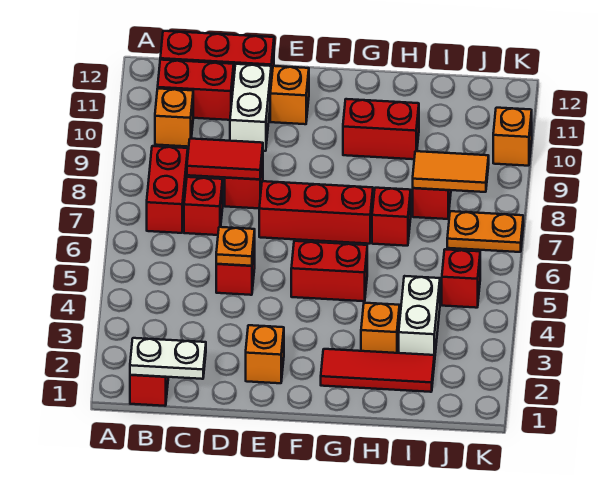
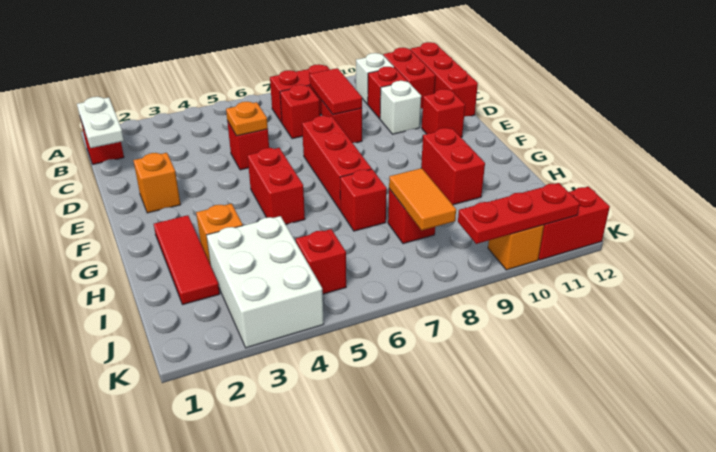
orange 1x1 brick [155,88,193,147] -> white 1x1 brick [356,53,394,104]
none -> red 1x1 brick [368,67,407,119]
white 1x2 brick [230,64,271,151] -> white 1x1 brick [380,81,421,134]
orange 1x1 brick [270,66,309,124] -> red 1x1 brick [422,89,465,137]
white 1x2 brick [399,276,440,363] -> white 2x3 brick [207,216,324,348]
orange 1x2 plate [447,211,523,252] -> none
none -> red 1x3 plate [458,183,580,244]
none -> red 1x2 brick [538,187,610,260]

